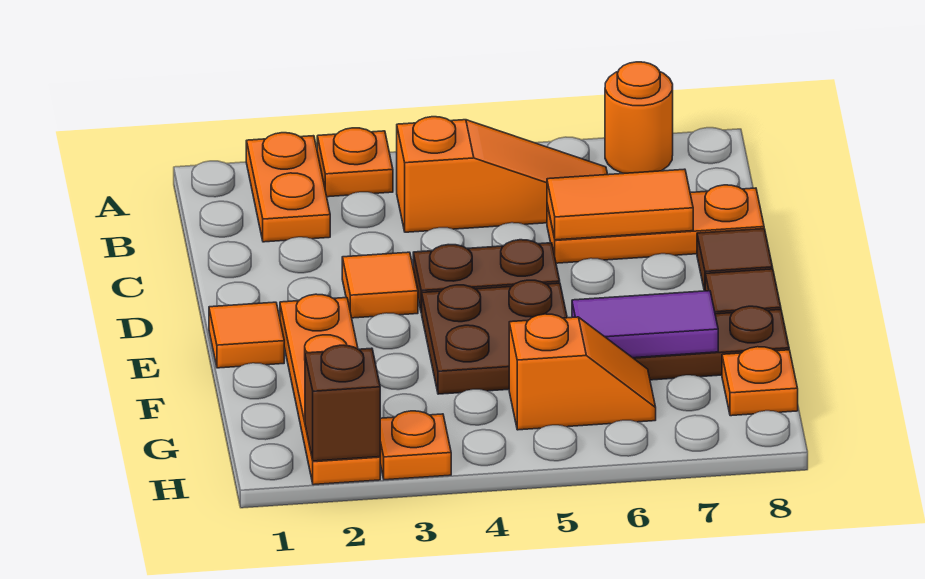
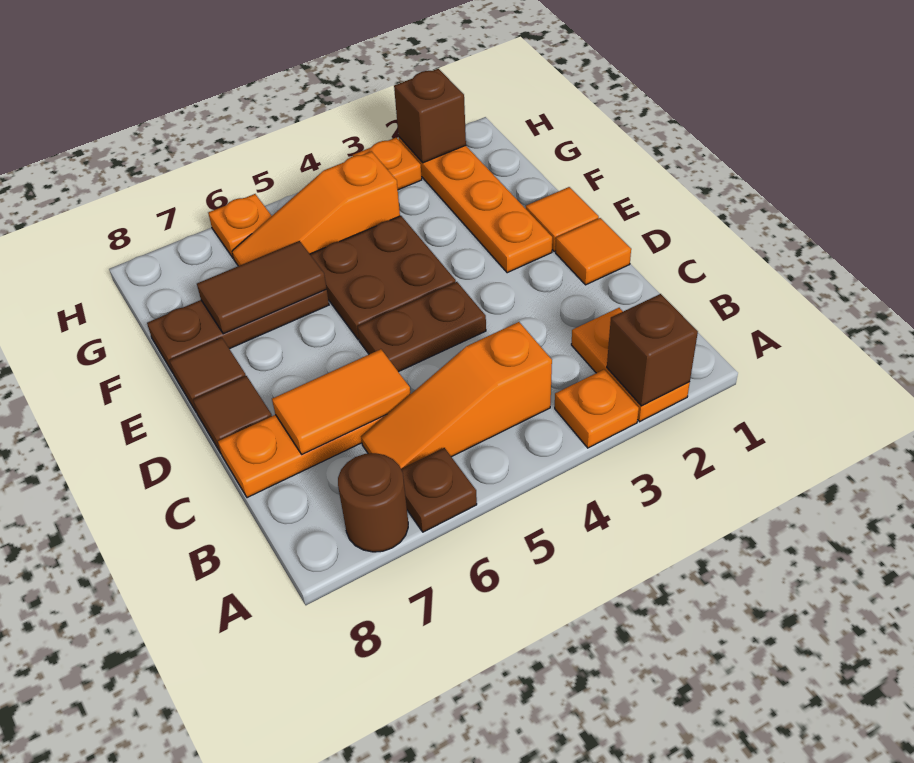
none -> brown 1x1 brick [607,294,698,406]
none -> brown 1x1 plate [401,448,477,532]
orange 1x1 round brick [605,62,673,173] -> brown 1x1 round brick [338,453,408,552]
orange 1x1 tile [342,252,418,318] -> orange 1x1 tile moved to [556,218,631,285]
purple 1x2 tile [572,291,718,358] -> brown 1x2 tile [197,241,327,334]
orange 1x2 slope [509,314,656,430] -> orange 1x3 slope [232,151,400,266]
orange 1x1 plate [722,347,798,416] -> orange 1x1 plate moved to [208,194,271,258]

